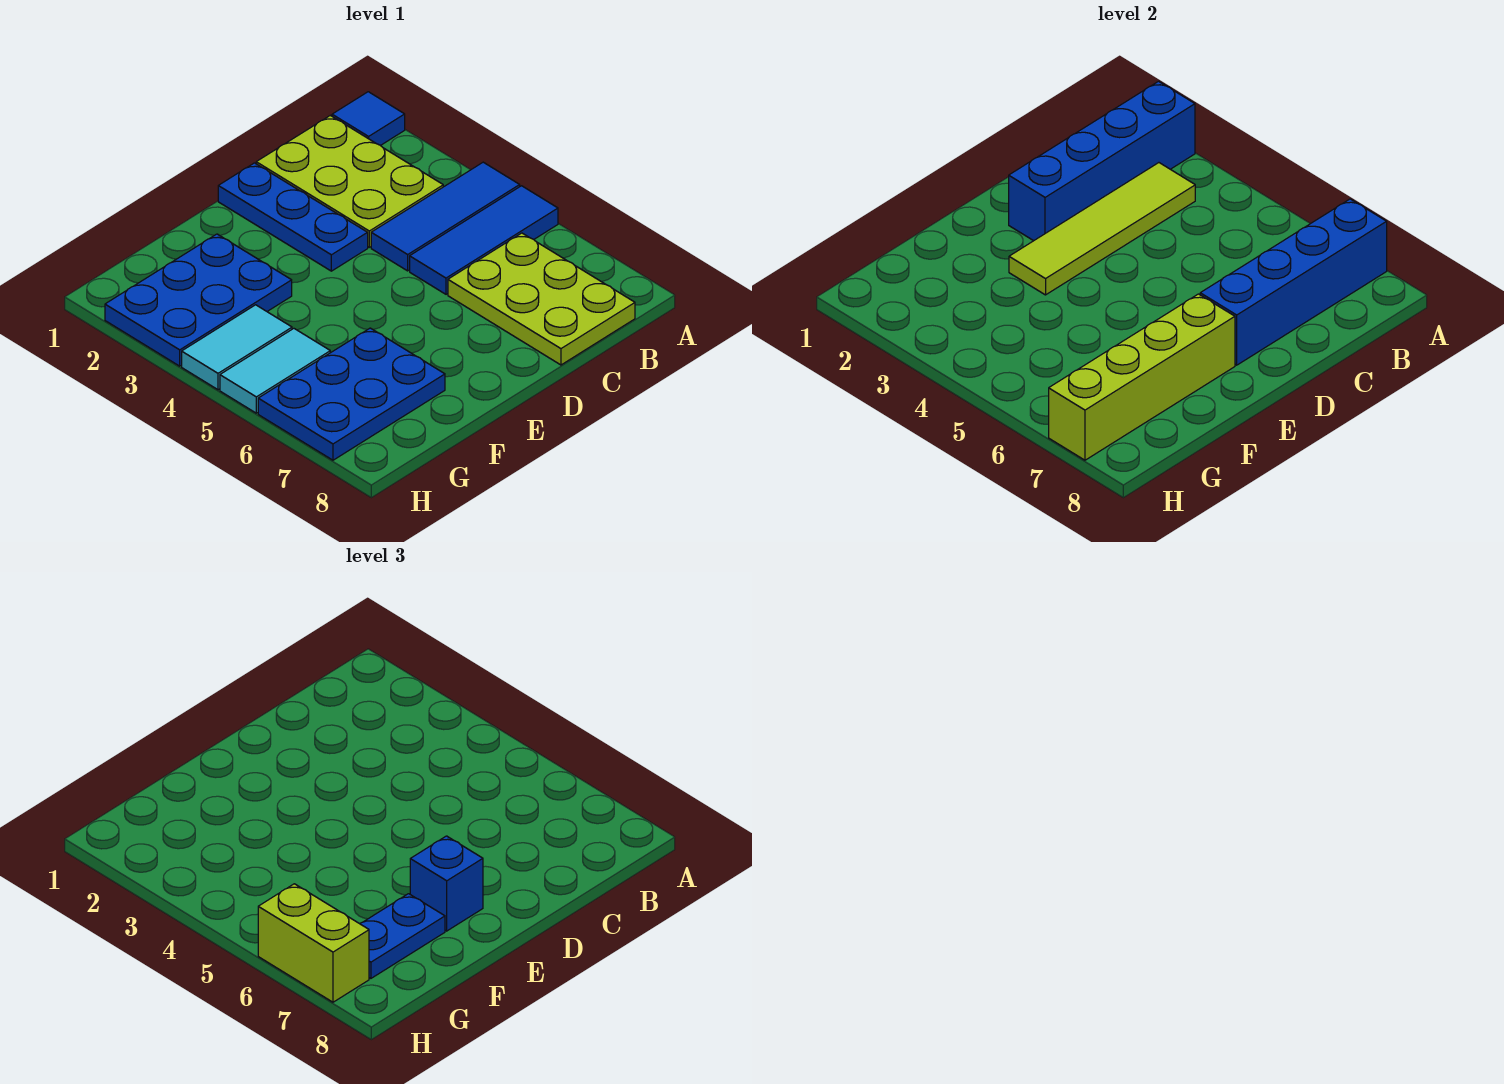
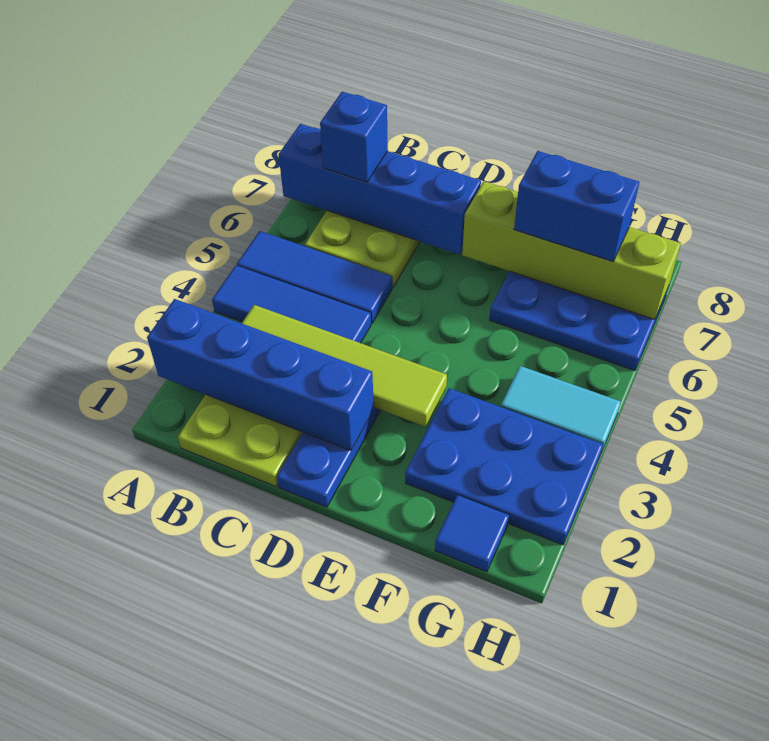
blue 1x1 tile [332,92,405,146] -> blue 1x1 tile moved to [435,495,509,572]
blue 1x1 brick [410,836,483,931] -> blue 1x1 brick moved to [320,92,388,182]
blue 1x2 plate [360,894,445,978] -> blue 1x2 brick [514,151,639,261]
cyan 1x2 tile [220,329,330,413] -> none
lime 1x2 brick [258,884,369,1002] -> none

